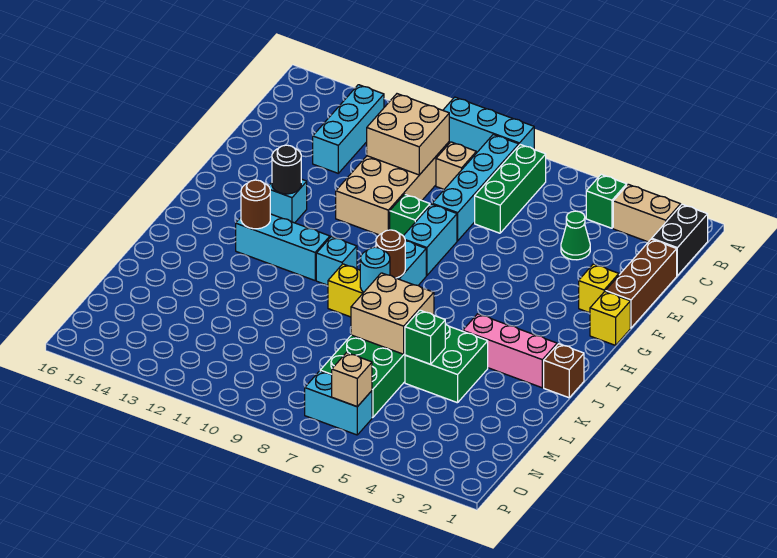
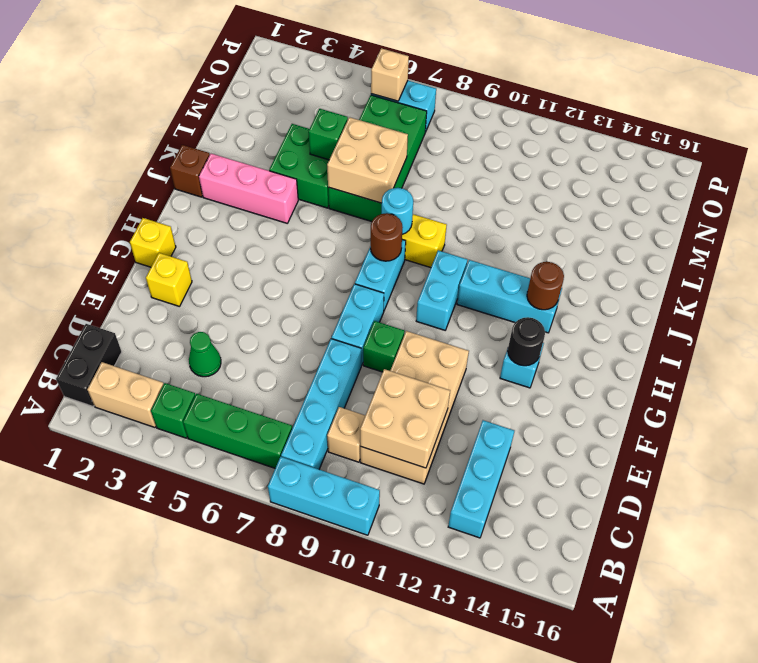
green 1x3 brick [475,145,546,233] -> green 1x3 brick turned to [183,394,292,468]
brown 1x3 brick [605,239,677,328] -> none
cyan 1x1 brick [316,237,357,285] -> cyan 1x2 brick [416,250,467,330]

